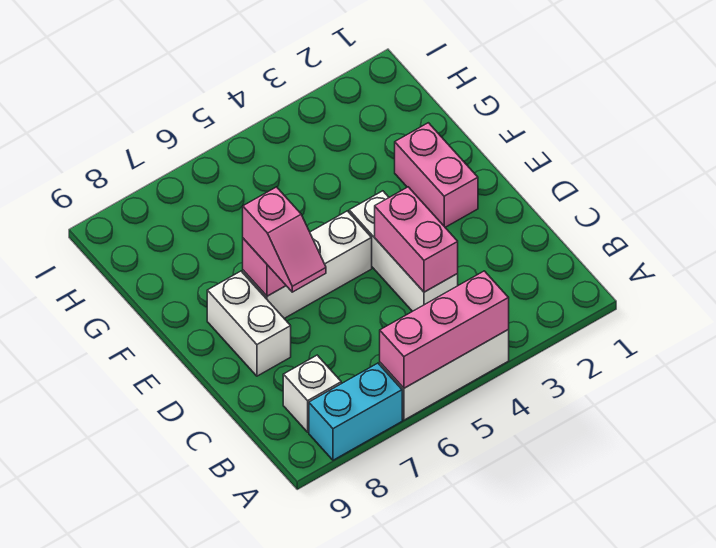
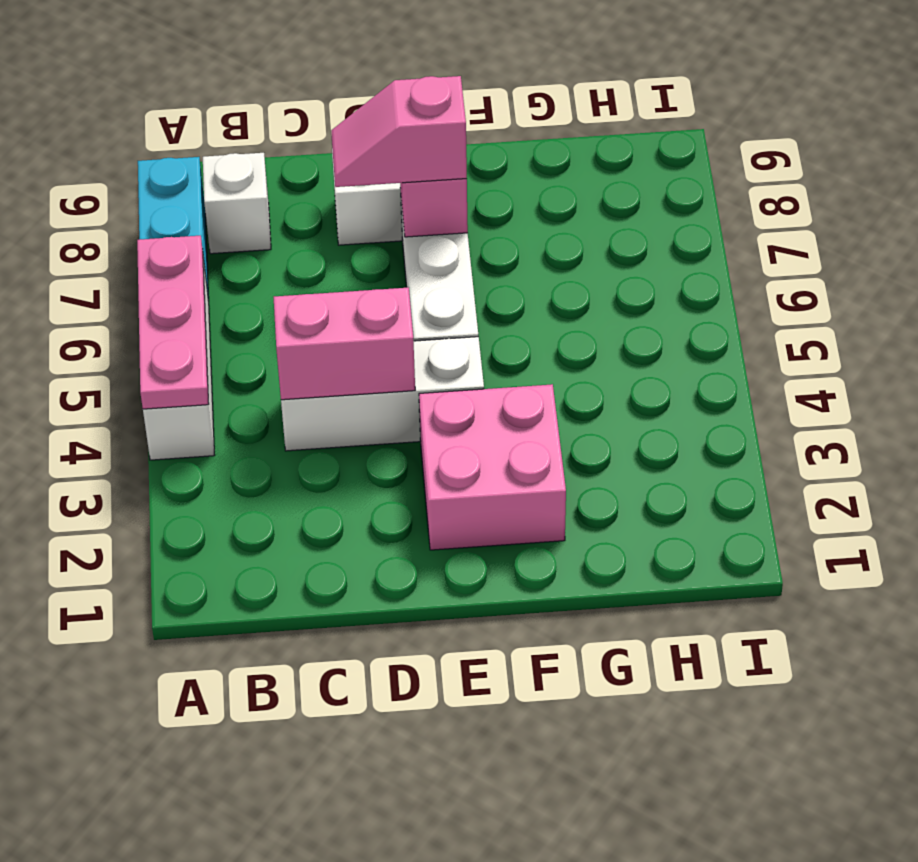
pink 1x3 brick [380,271,509,388] -> pink 1x3 plate [137,235,209,409]
pink 1x2 brick [395,123,478,227] -> pink 2x2 brick [419,384,566,550]

